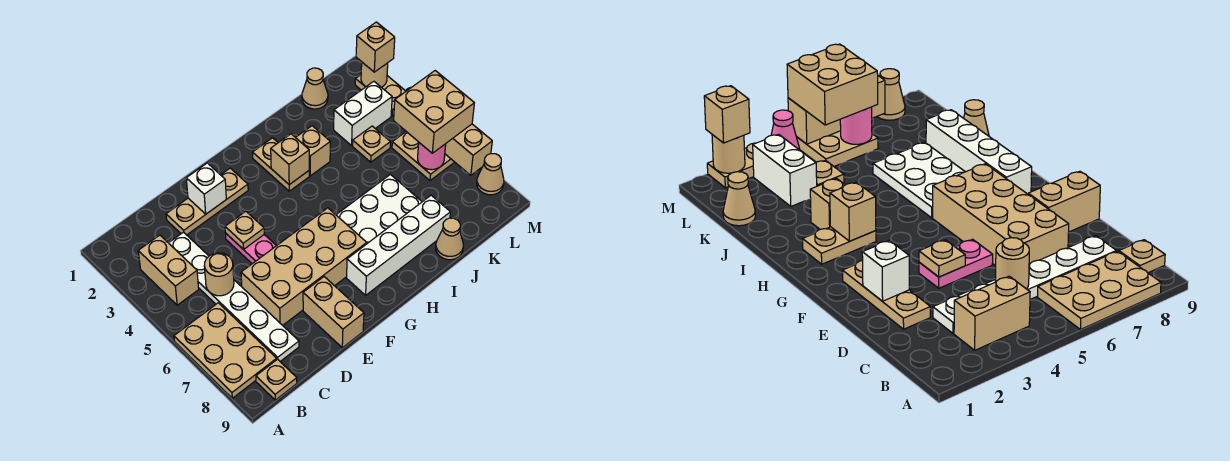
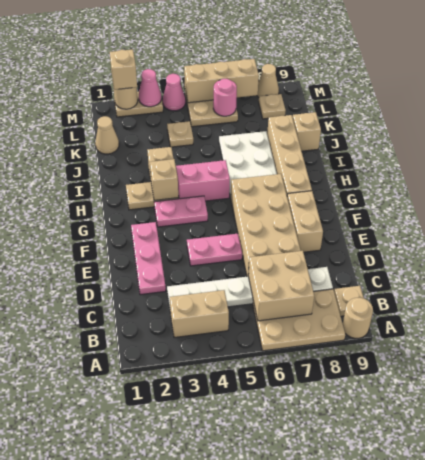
tan 1x1 round brick [204,253,234,296] -> tan 1x1 round brick moved to [343,298,373,338]
tan 1x3 plate [166,168,248,235] -> pink 1x3 plate [131,222,166,295]
white 1x1 brick [186,163,226,214] -> none
tan 1x1 plate [225,211,264,250] -> tan 1x1 plate moved to [259,94,286,119]
tan 1x2 brick [303,277,364,348] -> tan 1x2 brick turned to [287,191,323,252]
none -> pink 1x2 plate [154,196,208,227]
white 1x4 brick [347,195,450,295] -> tan 1x4 brick [267,115,312,195]
none -> pink 1x2 brick [176,160,230,201]
tan 1x1 cone [436,218,463,260] -> tan 1x1 brick [293,112,321,151]
white 1x2 brick [334,81,392,146] -> none
tan 2x2 brick [394,71,474,153] -> tan 2x2 brick moved to [248,251,314,321]
none -> pink 1x1 cone [139,69,161,107]

